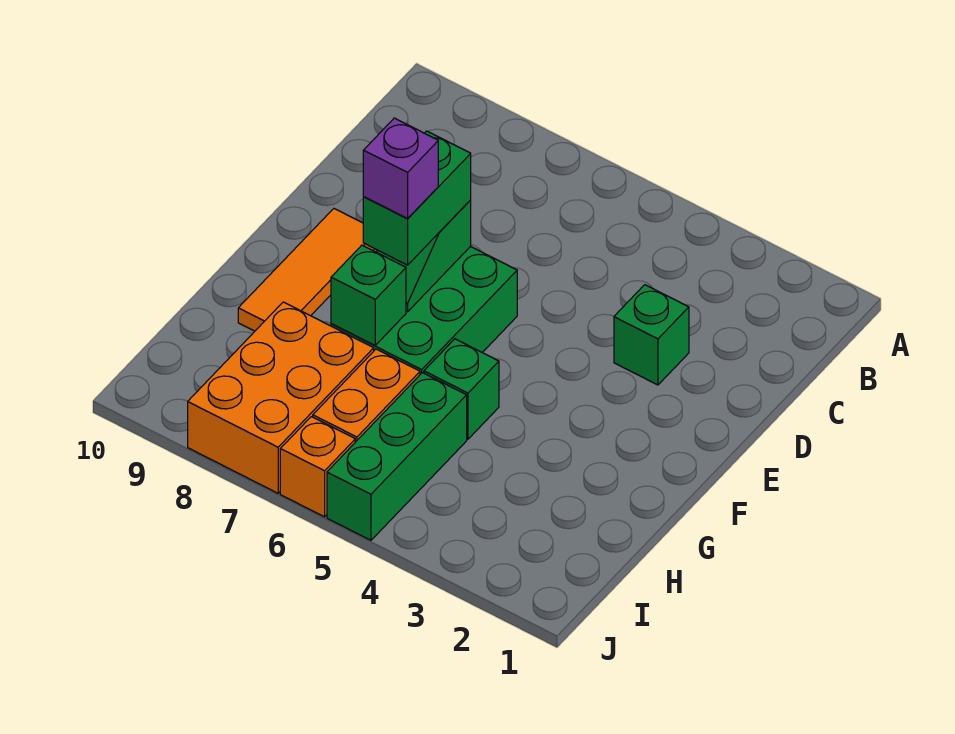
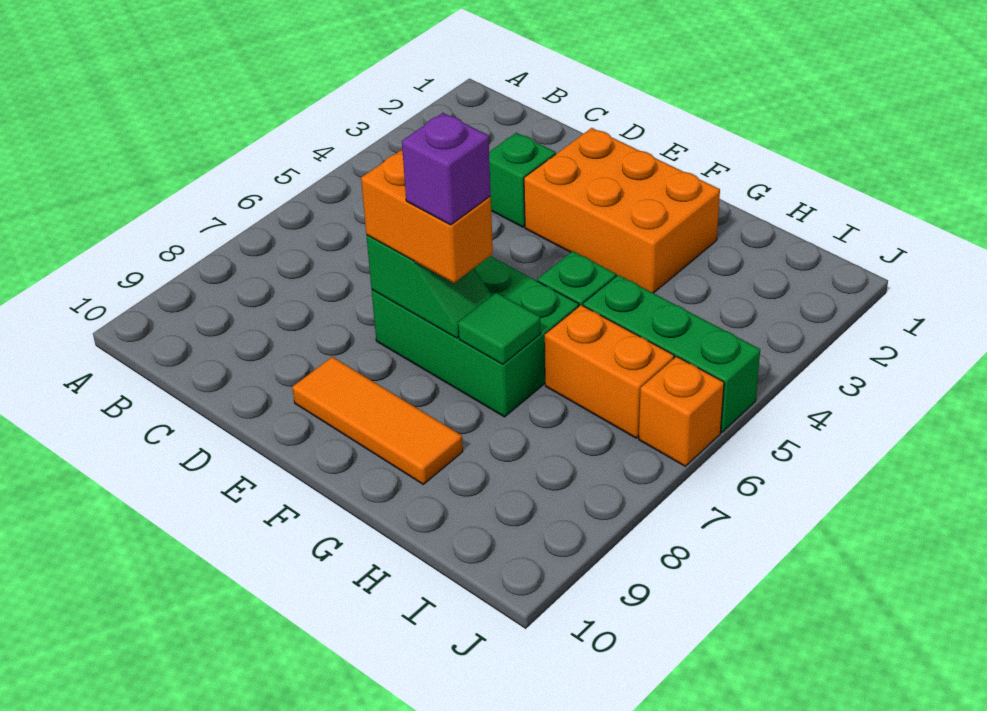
green 1x2 brick [363,131,471,265] -> orange 1x2 brick [361,150,493,283]
green 1x1 brick [331,245,406,345] -> green 1x1 tile [458,293,541,364]
orange 2x3 brick [188,302,374,493] -> orange 2x3 brick moved to [524,128,720,293]

